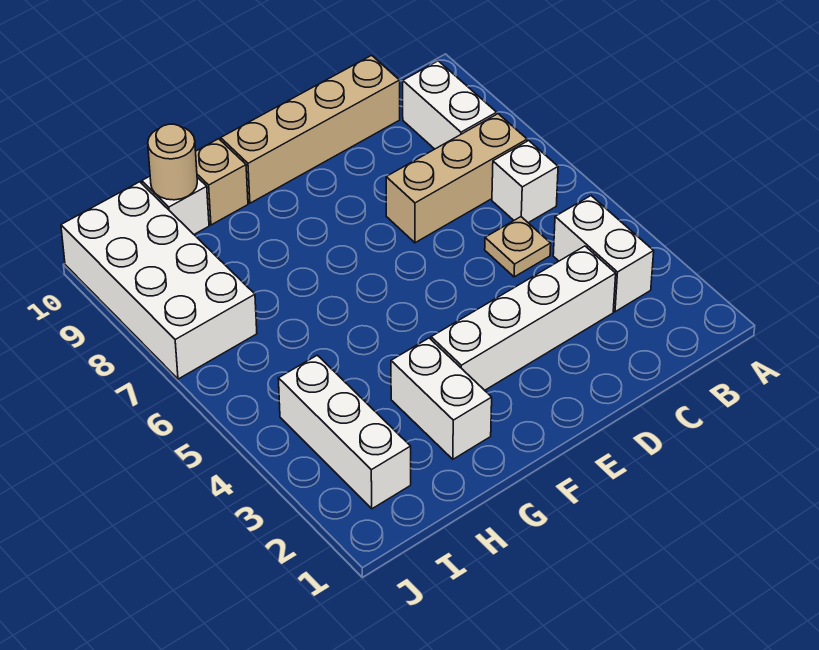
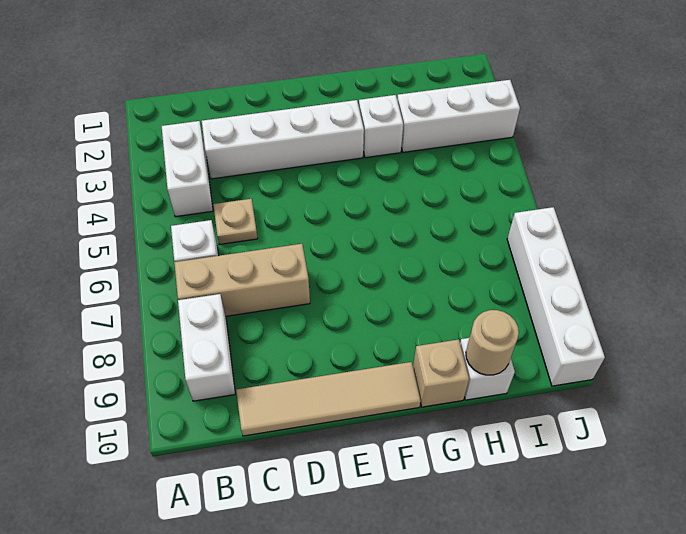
tan 1x4 brick [221,55,400,203] -> tan 1x4 tile [236,362,421,436]
white 1x2 brick [391,338,492,459] -> white 1x1 brick [359,95,403,158]
white 1x3 brick [278,355,411,509] -> white 1x3 brick turned to [397,80,520,152]
white 2x4 brick [61,182,257,379] -> white 1x4 brick [507,207,605,386]

